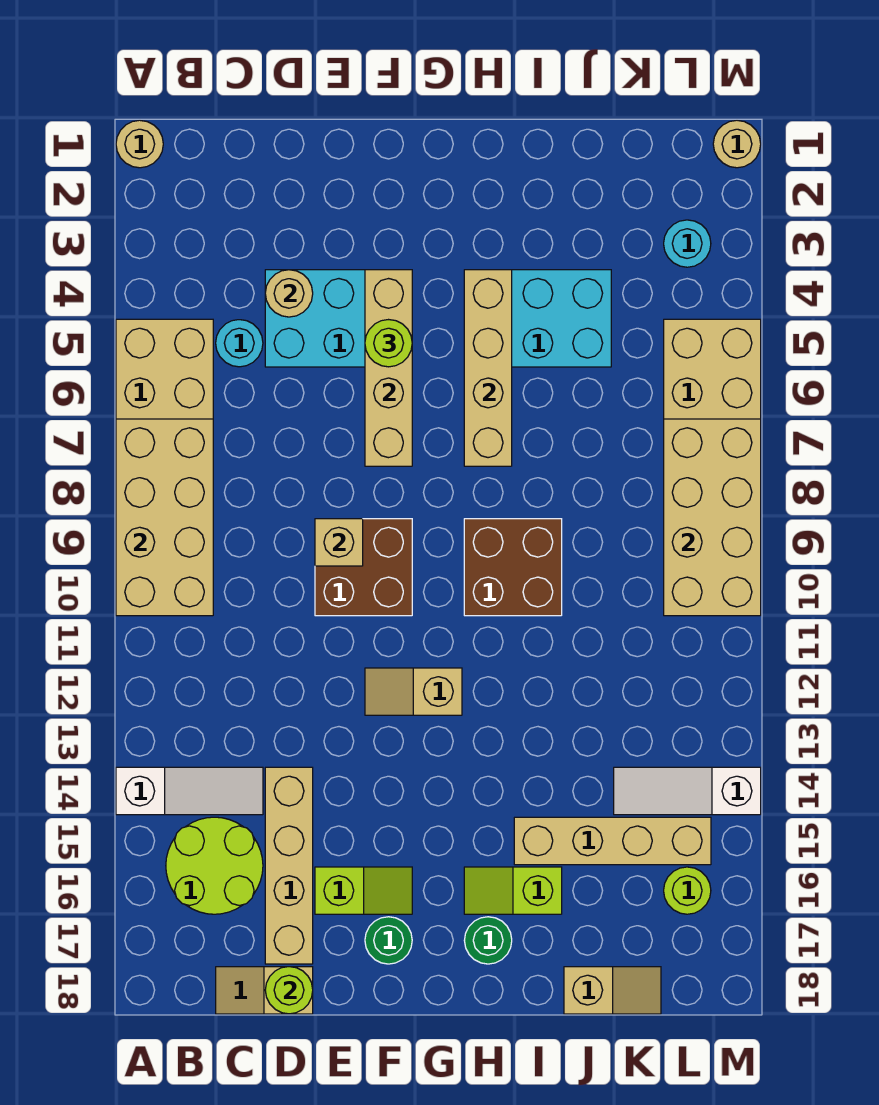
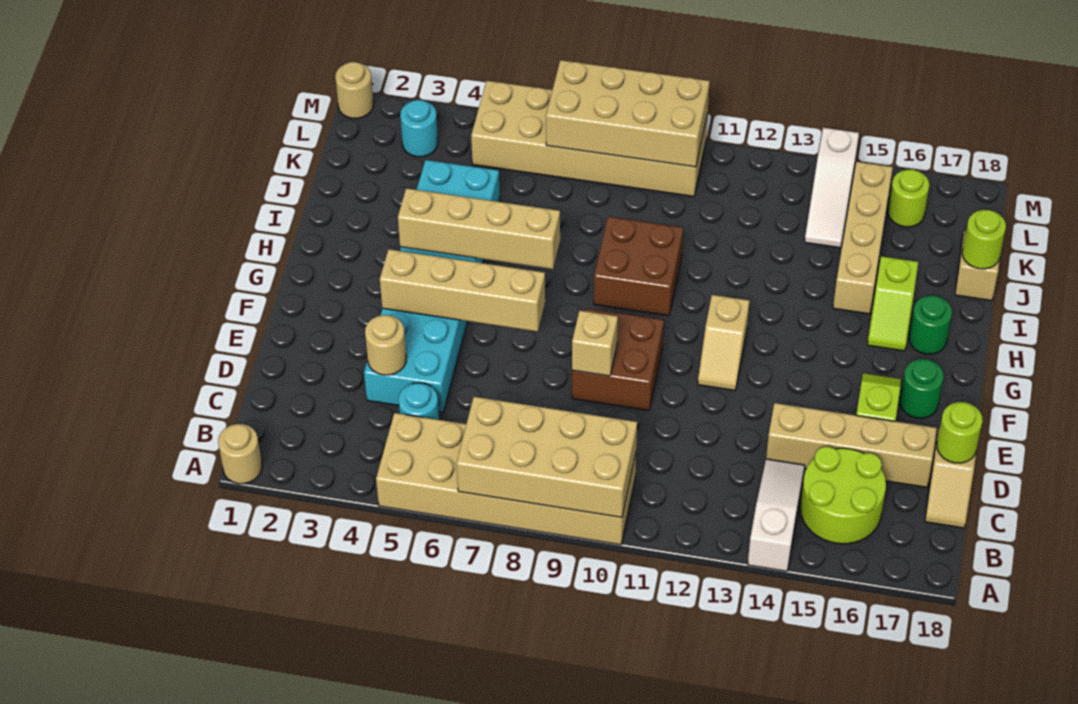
lime 1x1 round brick [365,320,412,367] -> lime 1x1 round brick moved to [962,210,1006,269]

